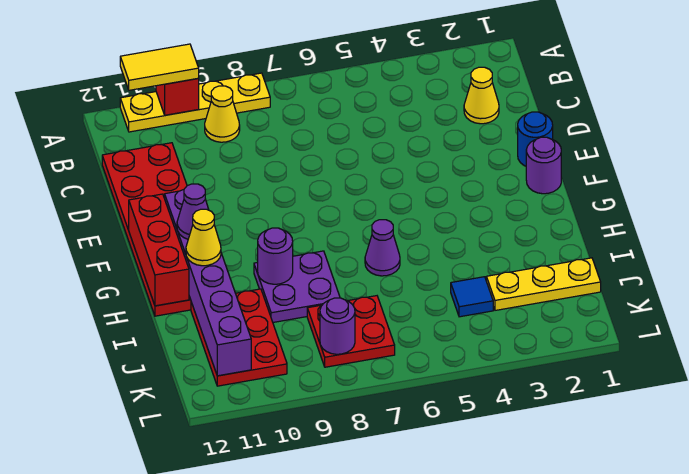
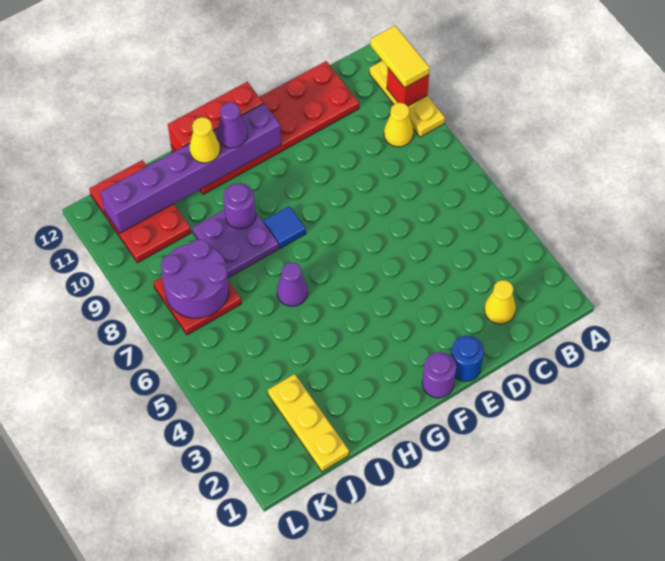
yellow 1x4 plate [120,73,270,132] -> yellow 1x3 plate [370,61,445,137]
red 2x3 plate [191,289,287,386] -> red 2x3 plate turned to [89,160,191,263]
blue 1x1 tile [451,277,493,317] -> blue 1x1 tile moved to [264,206,306,248]
purple 1x1 round brick [320,298,355,354] -> purple 2x2 round brick [161,239,229,318]

